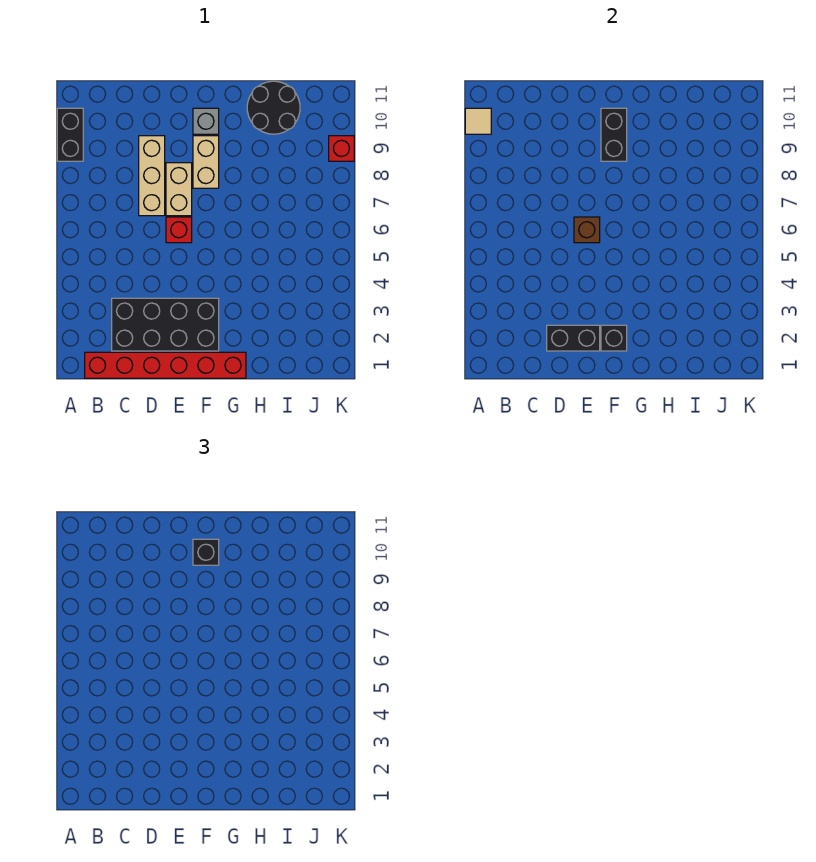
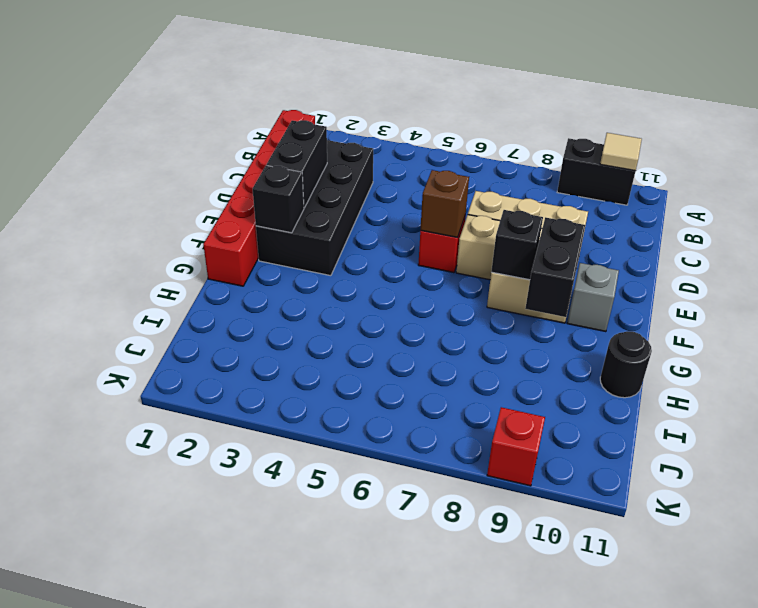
black 1x2 brick [601,108,627,161] -> black 1x2 brick turned to [525,217,585,317]
black 1x1 brick [193,539,219,565] -> black 1x1 brick moved to [491,210,543,280]
black 2x2 round brick [247,81,300,134] -> black 1x1 round brick [600,331,652,398]

